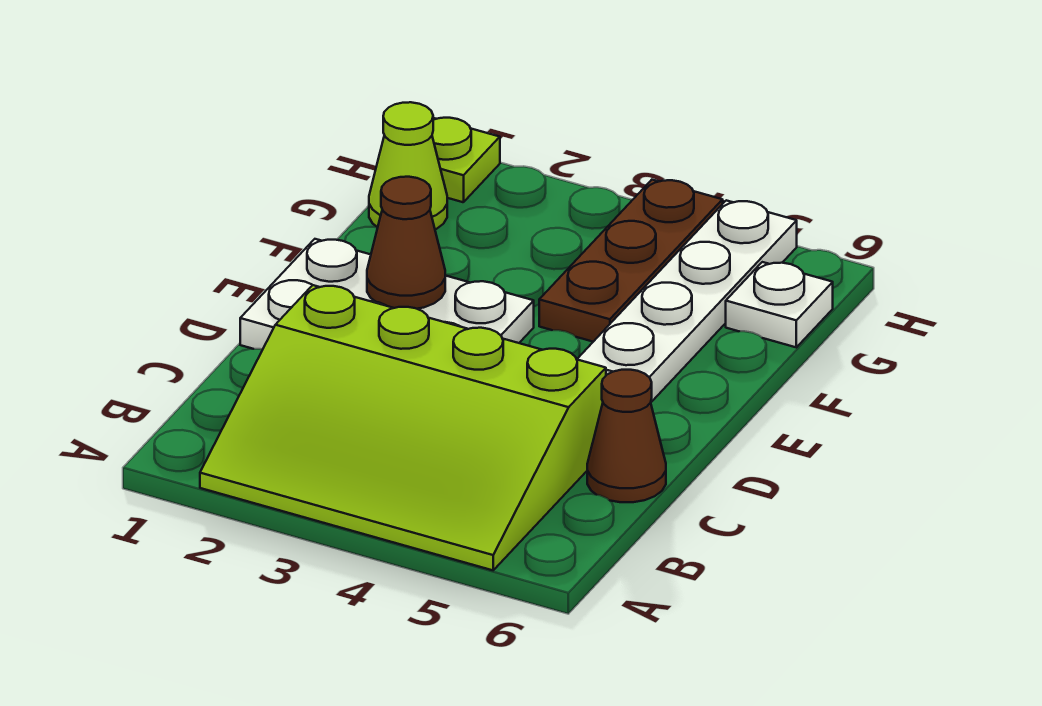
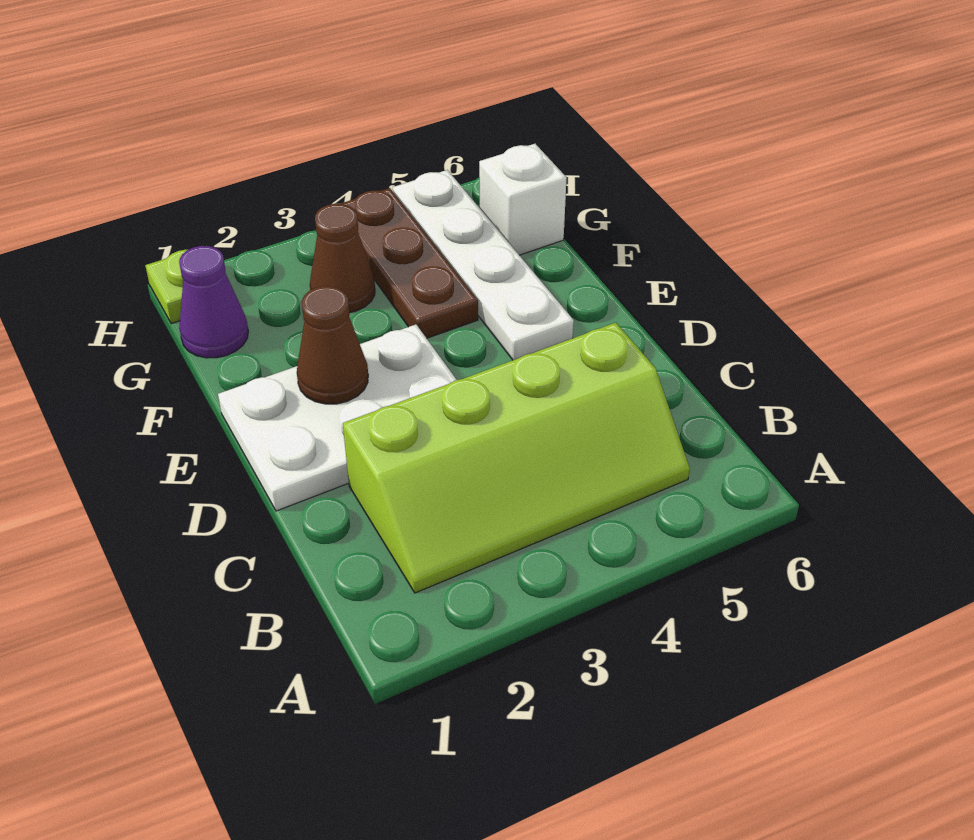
lime 3x4 slope [200,285,606,570] -> lime 2x4 slope [343,323,690,593]
brown 1x1 cone [587,370,666,502] -> brown 1x1 cone moved to [310,204,375,313]
lime 1x1 cone [369,102,447,230] -> purple 1x1 cone [179,246,248,358]
white 1x1 plate [726,262,833,347] -> white 1x1 brick [479,144,567,255]

